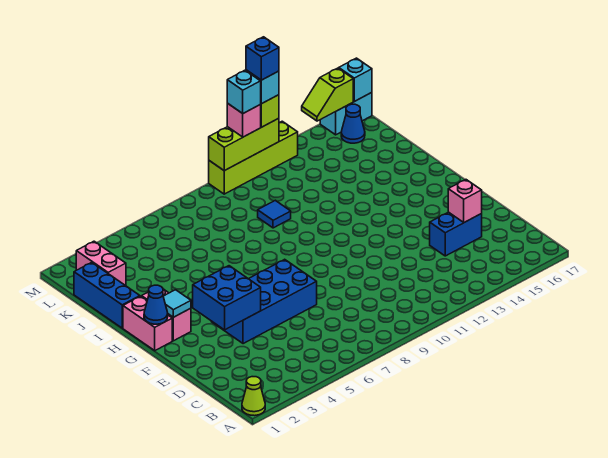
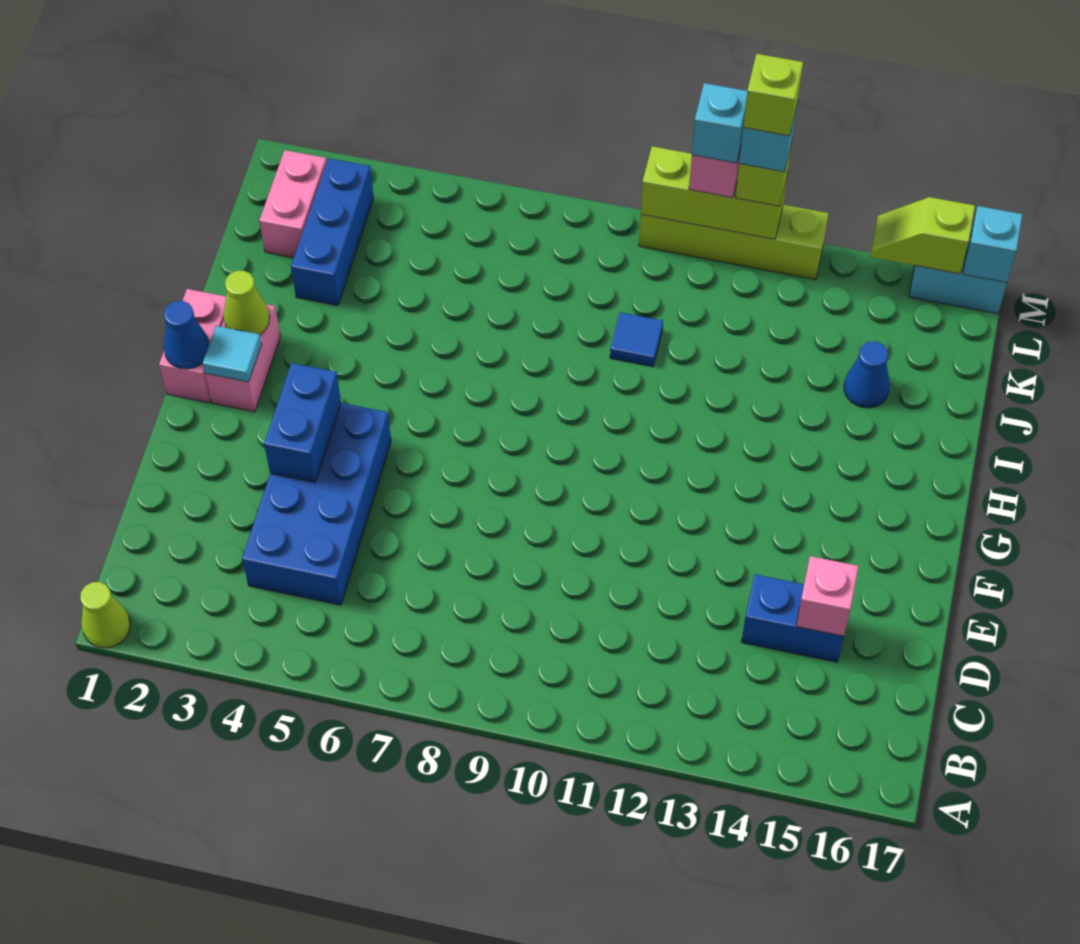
blue 2x2 brick [193,266,261,330] -> blue 1x2 brick [264,363,341,482]
blue 2x4 brick [211,259,317,344] -> blue 2x4 brick turned to [242,403,391,605]
none -> lime 1x1 cone [223,271,270,334]
blue 1x3 brick [74,262,140,328] -> blue 1x3 brick moved to [291,158,373,306]
blue 1x1 cone [341,104,365,143] -> blue 1x1 cone moved to [844,341,890,408]
blue 1x1 brick [246,37,279,80] -> lime 1x1 brick [743,54,803,136]

